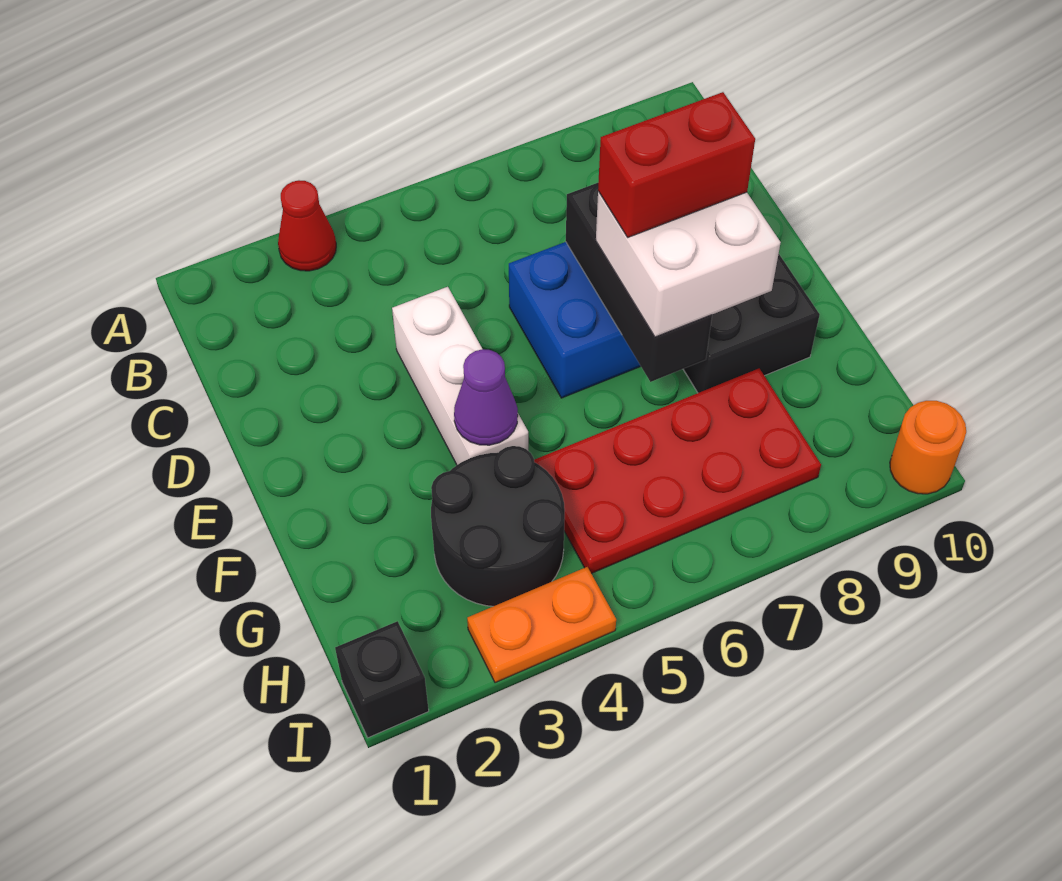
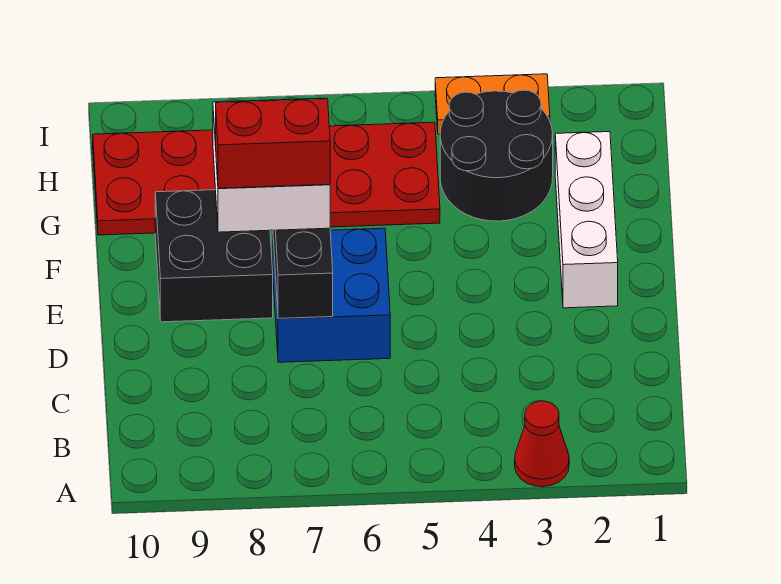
white 1x3 brick [392,287,528,465] -> white 1x3 brick moved to [555,132,618,308]
purple 1x1 cone [454,349,518,445] -> none
red 2x4 plate [534,368,821,573] -> red 2x6 plate [93,122,440,235]
black 1x1 brick [335,621,429,738] -> none
orange 1x1 round brick [890,401,966,494] -> none

